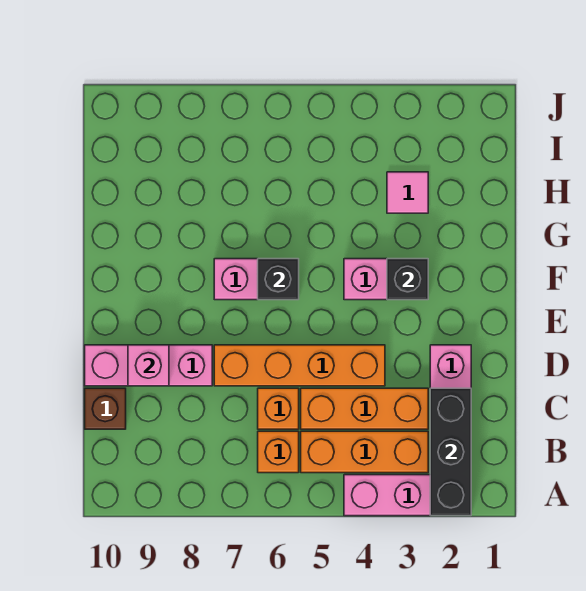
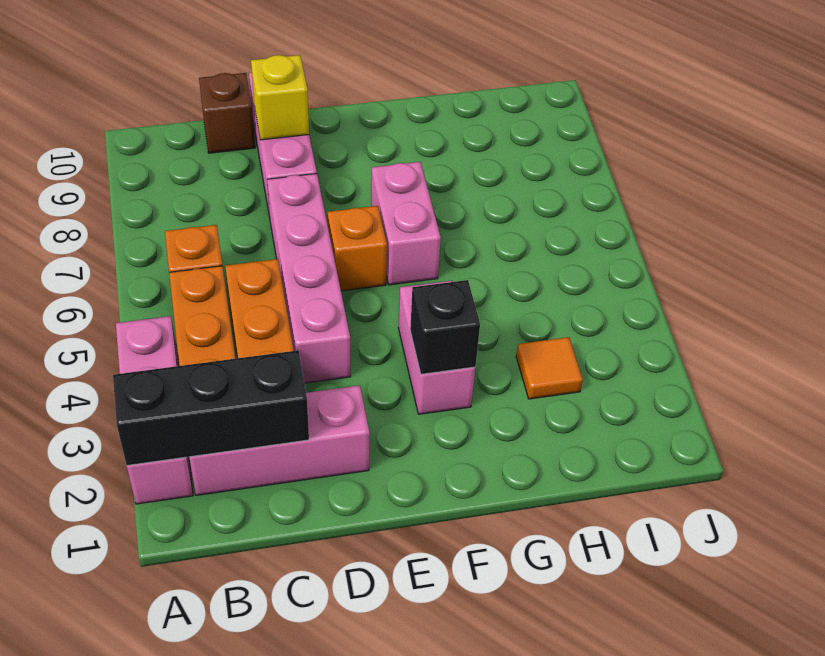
orange 1x1 brick [258,388,299,429] -> orange 1x1 brick moved to [328,206,387,291]
orange 1x4 brick [214,345,385,386] -> pink 1x4 brick [267,174,351,383]
pink 1x1 brick [128,345,169,386] -> yellow 1x1 brick [251,55,309,140]
black 1x1 brick [258,259,299,300] -> none
pink 1x1 tile [387,172,428,213] -> orange 1x1 tile [516,337,583,399]

